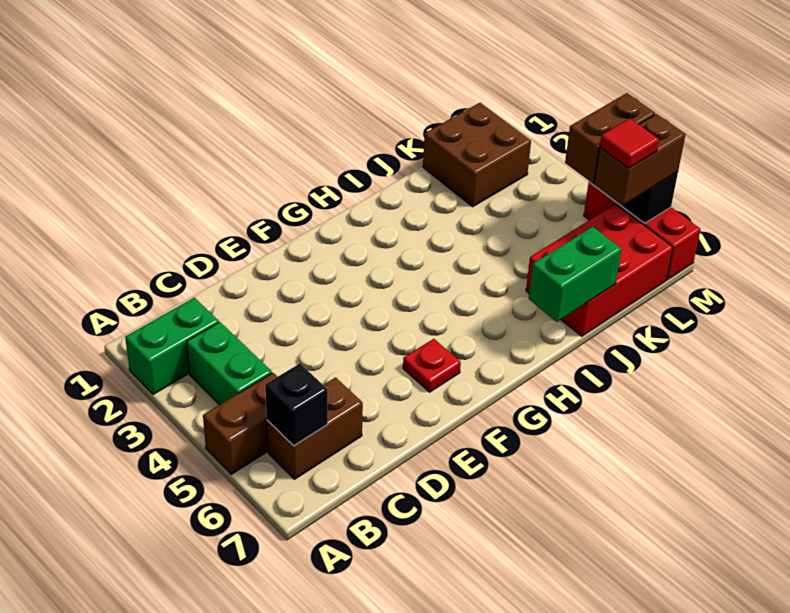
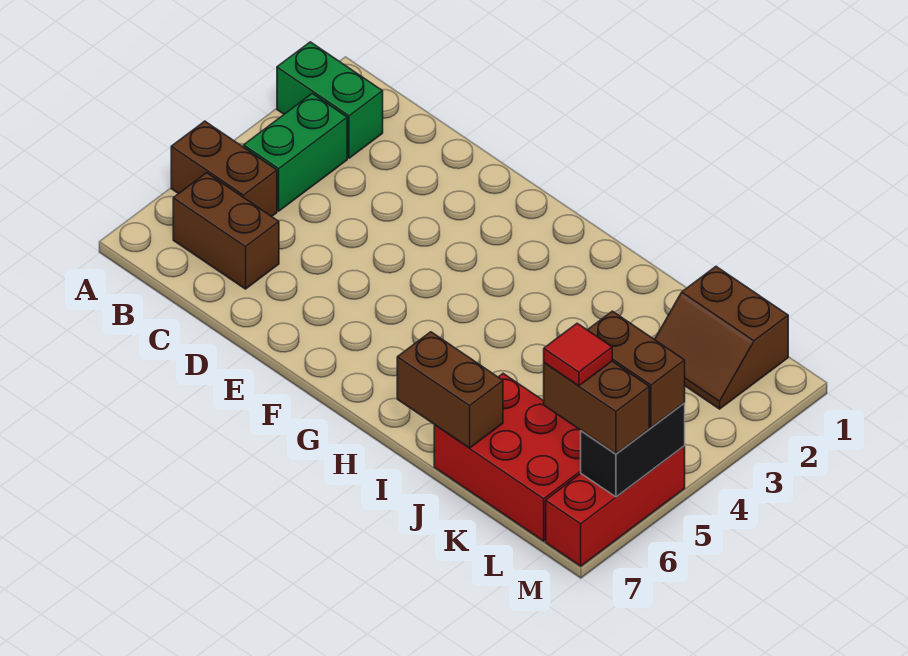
black 1x1 brick [265,363,328,446] -> none
red 1x1 plate [403,339,461,392] -> none
green 1x2 brick [529,227,622,322] -> brown 1x2 brick [397,332,503,448]
brown 2x2 brick [423,103,531,207] -> brown 2x2 slope [655,267,788,409]

